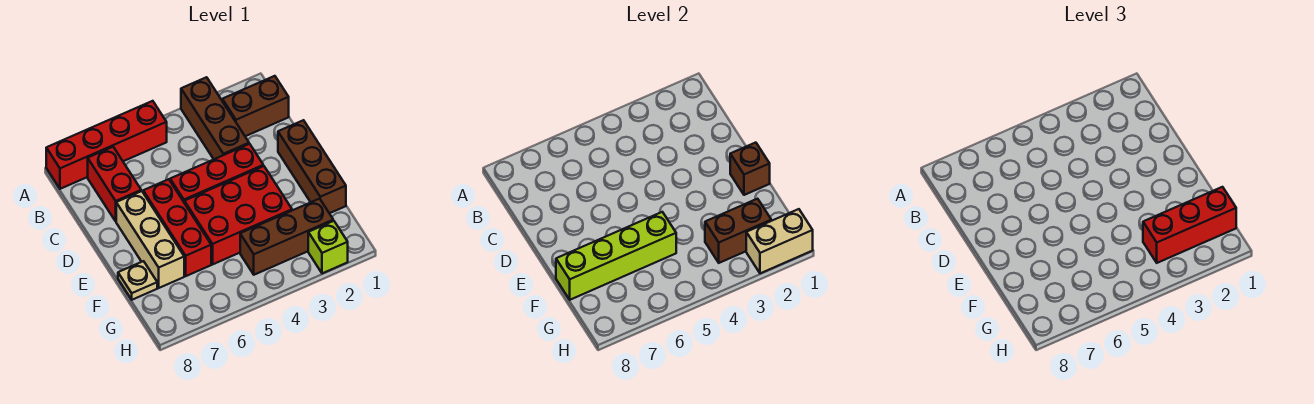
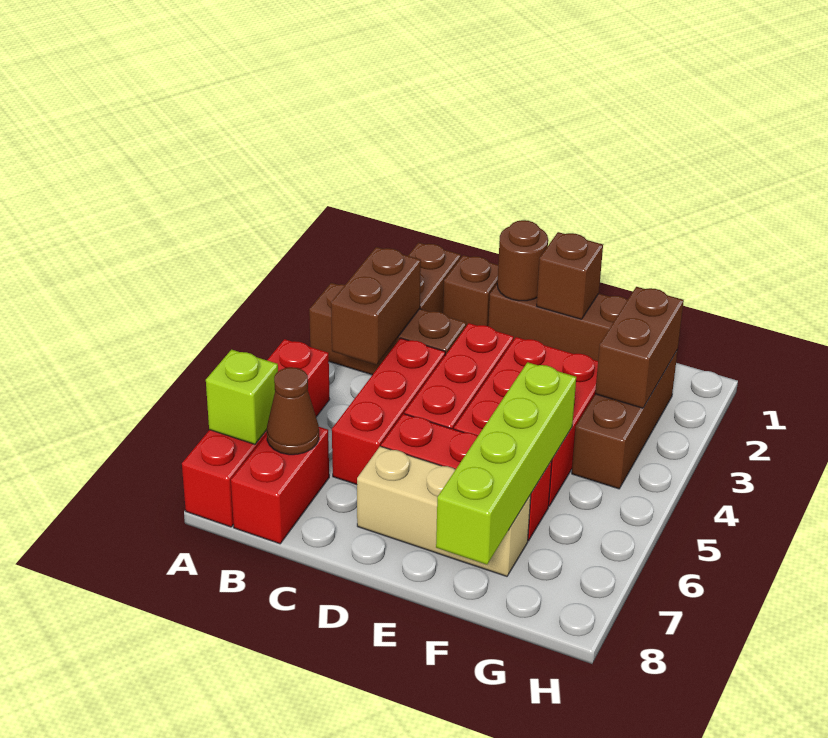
none -> brown 1x2 brick [331,247,421,365]
red 1x2 brick [88,147,141,221] -> red 1x2 brick turned to [231,427,329,544]
none -> brown 1x1 cone [267,367,319,455]
none -> brown 1x1 brick [443,255,498,326]
none -> brown 1x1 round brick [497,220,548,301]
tan 1x1 plate [118,261,157,300] -> none
red 1x3 brick [1143,187,1236,263] -> red 1x3 brick moved to [332,338,445,485]
tan 1x2 brick [746,209,813,273] -> none
lime 1x1 brick [308,221,348,273] -> lime 1x1 brick moved to [206,350,278,444]

